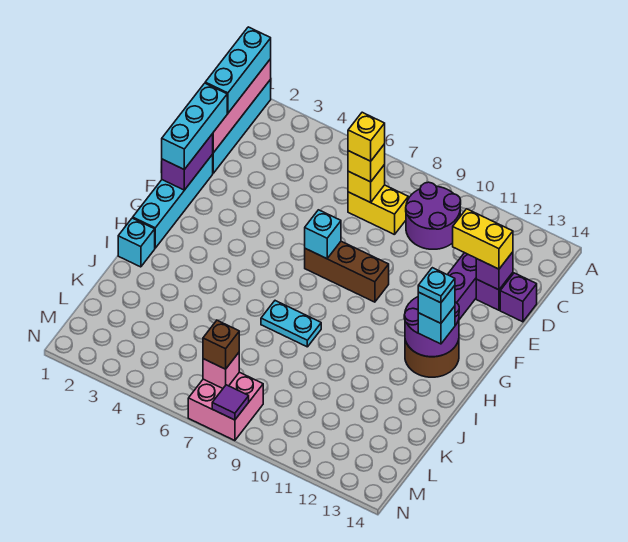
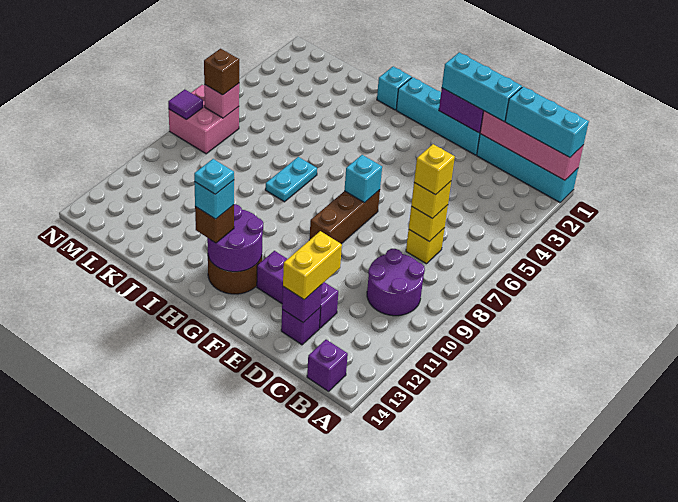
yellow 1x2 brick [348,185,408,235] -> yellow 1x1 brick [406,228,445,264]
purple 1x1 brick [500,273,537,322] -> purple 1x1 brick moved to [307,340,348,391]
cyan 1x1 brick [418,306,455,344] -> brown 1x1 brick [195,205,234,243]

